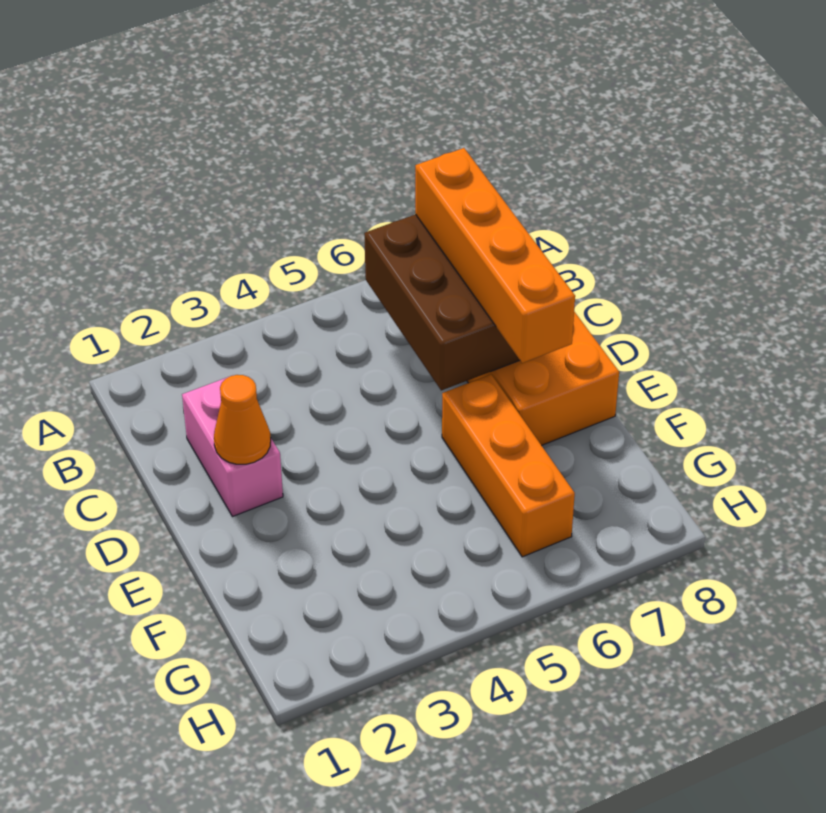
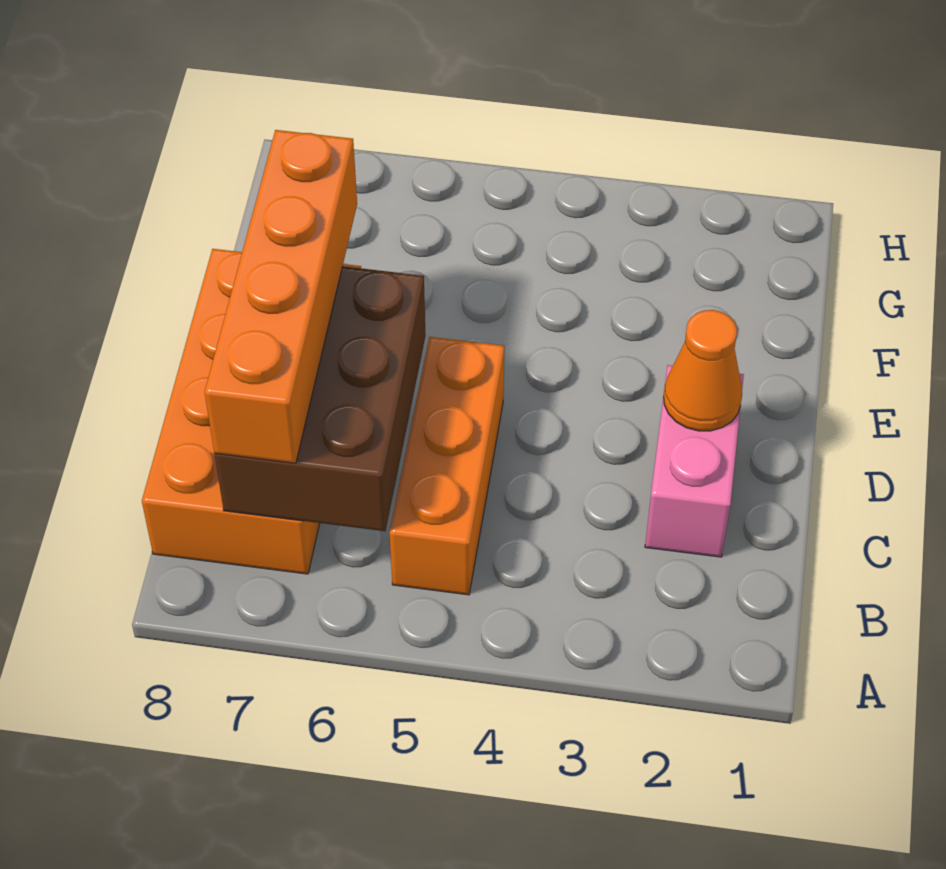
orange 1x3 brick [442,374,575,557] -> orange 1x3 brick moved to [390,337,504,595]

